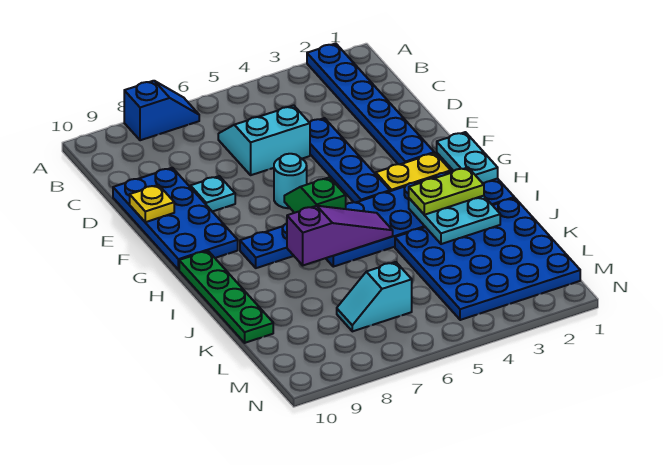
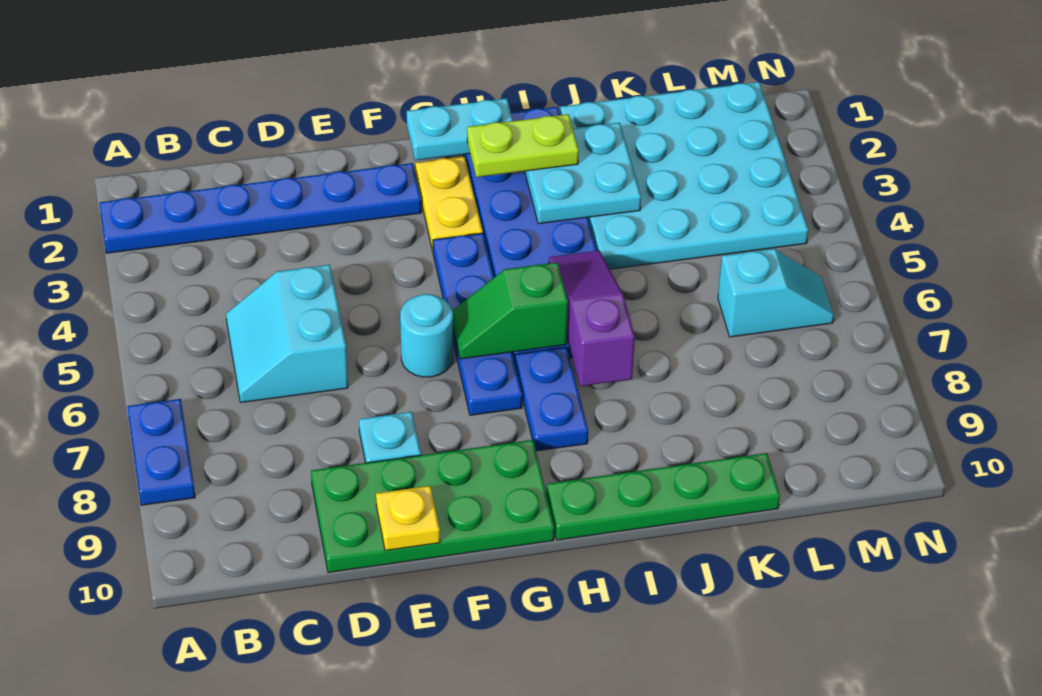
blue 1x2 slope [124,81,199,140] -> blue 1x2 plate [127,399,195,505]
blue 1x4 plate [309,118,390,203] -> blue 1x4 plate turned to [433,233,522,415]
blue 2x4 plate [113,168,238,270] -> green 2x4 plate [311,440,554,573]
lime 1x2 plate [409,167,484,215] -> lime 1x2 plate turned to [467,114,579,177]
blue 4x4 plate [395,198,580,320] -> cyan 4x4 plate [560,82,808,269]
cyan 1x2 slope [337,262,412,331] -> cyan 1x2 slope turned to [718,249,834,337]

